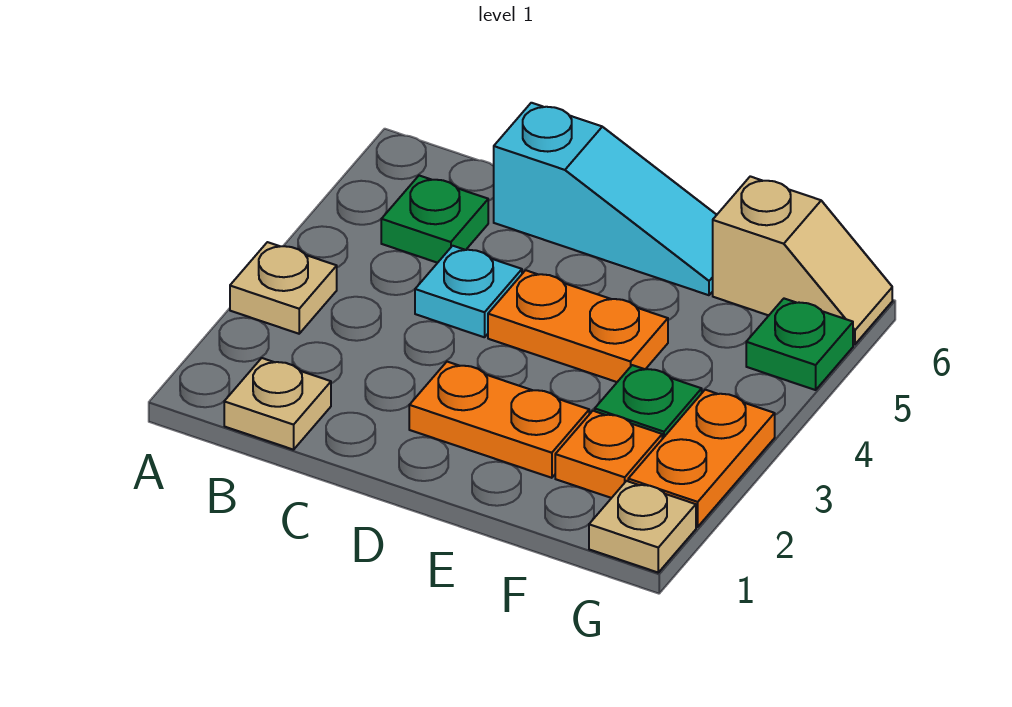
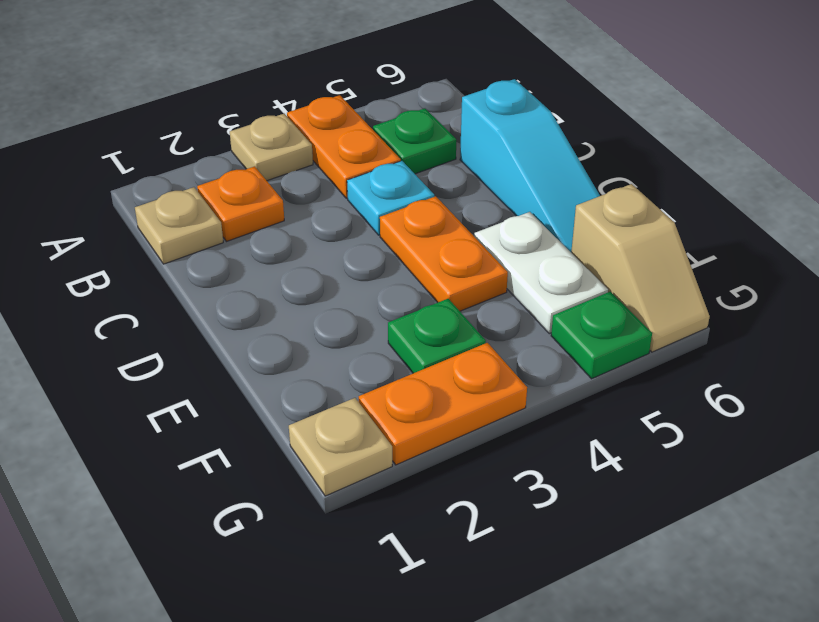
orange 1x2 plate [409,362,589,478] -> orange 1x2 plate moved to [287,95,401,198]
none -> white 1x2 plate [474,212,608,334]
orange 1x1 plate [555,411,662,498] -> orange 1x1 plate moved to [197,166,284,242]

